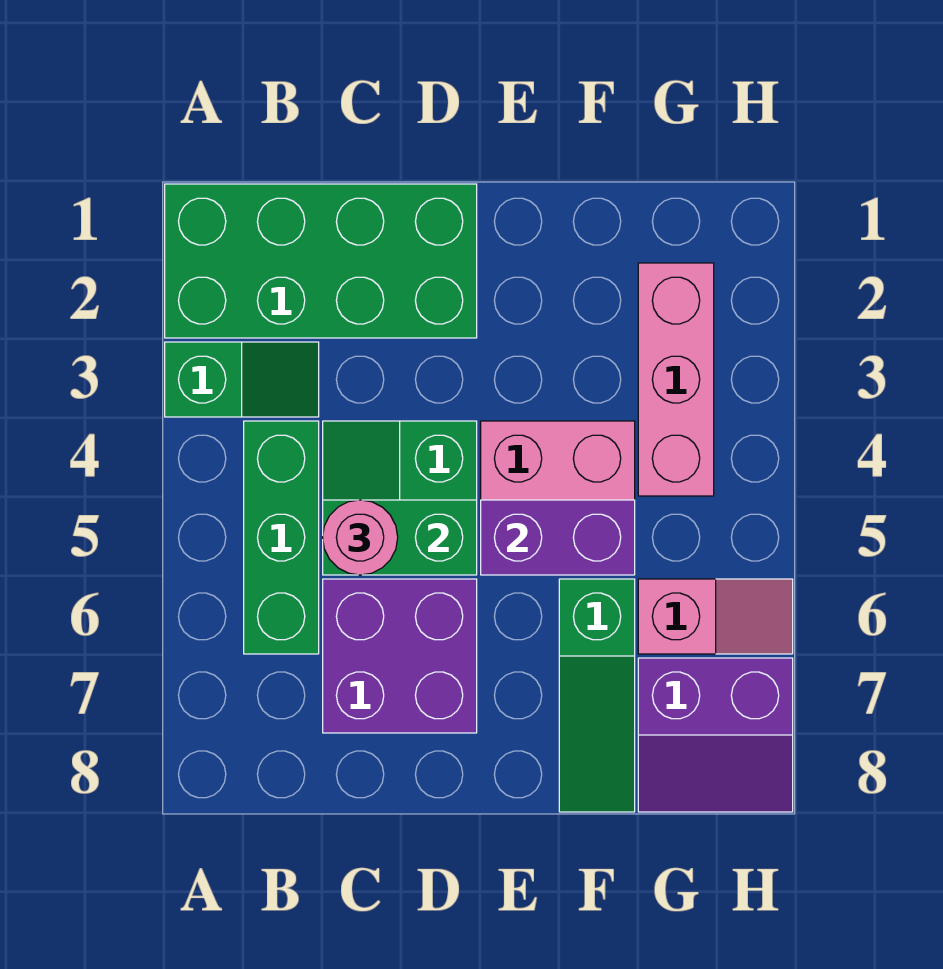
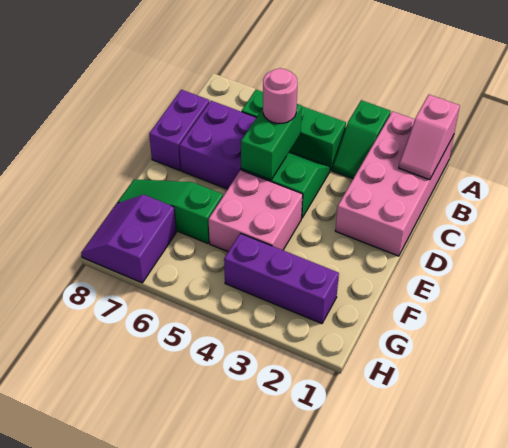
green 2x4 brick [165,184,477,338] -> pink 2x4 brick [335,111,454,256]
purple 1x2 brick [481,500,635,575] -> purple 1x2 brick moved to [149,90,209,171]
pink 1x3 brick [638,263,714,496] -> purple 1x3 brick [224,233,339,324]
pink 1x2 slope [638,579,793,654] -> pink 1x2 slope moved to [399,95,460,180]

